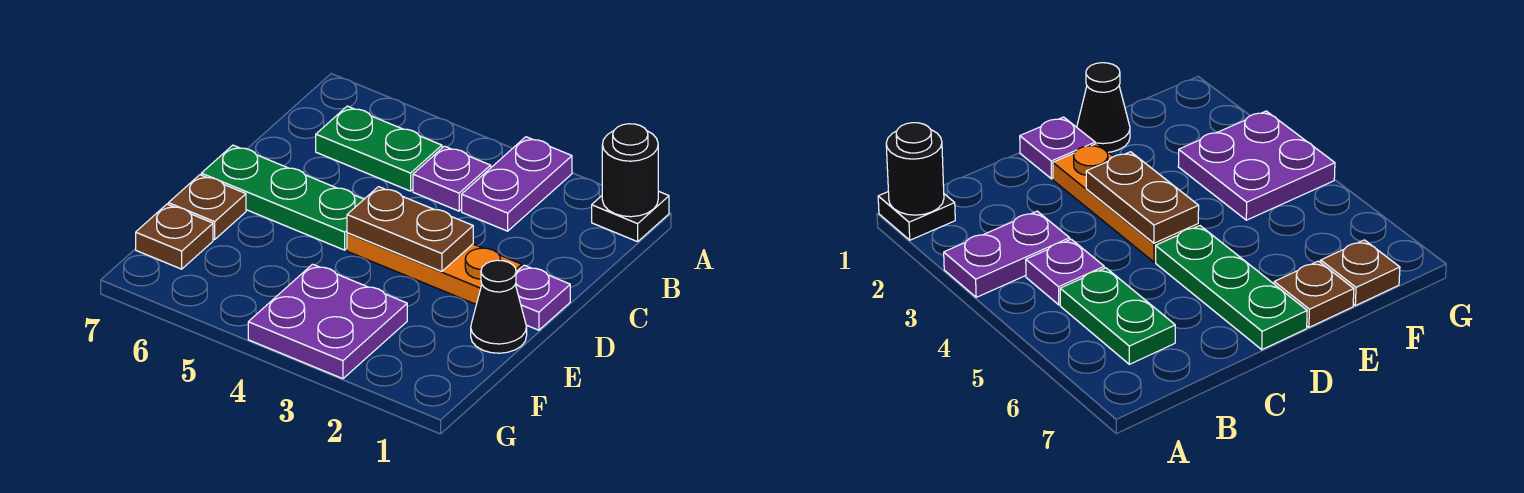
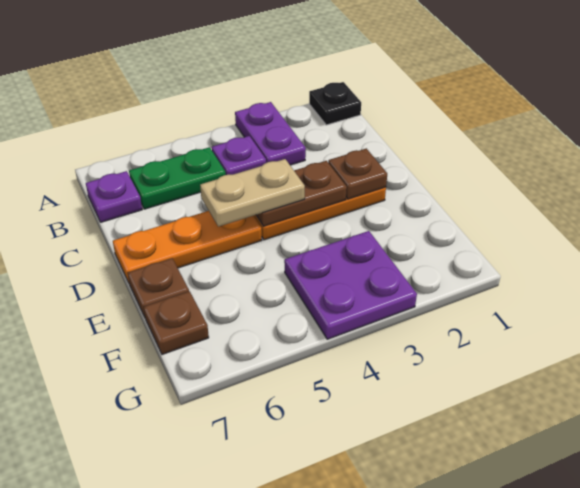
black 1x1 round brick [602,124,658,217] -> none
purple 1x1 plate [515,265,570,330] -> purple 1x1 plate moved to [86,171,142,222]
none -> brown 1x1 plate [328,148,387,199]
none -> tan 1x2 plate [200,159,305,227]
green 1x3 plate [201,145,364,250] -> orange 1x3 plate [113,211,262,282]
black 1x1 cone [471,260,527,353] -> none

